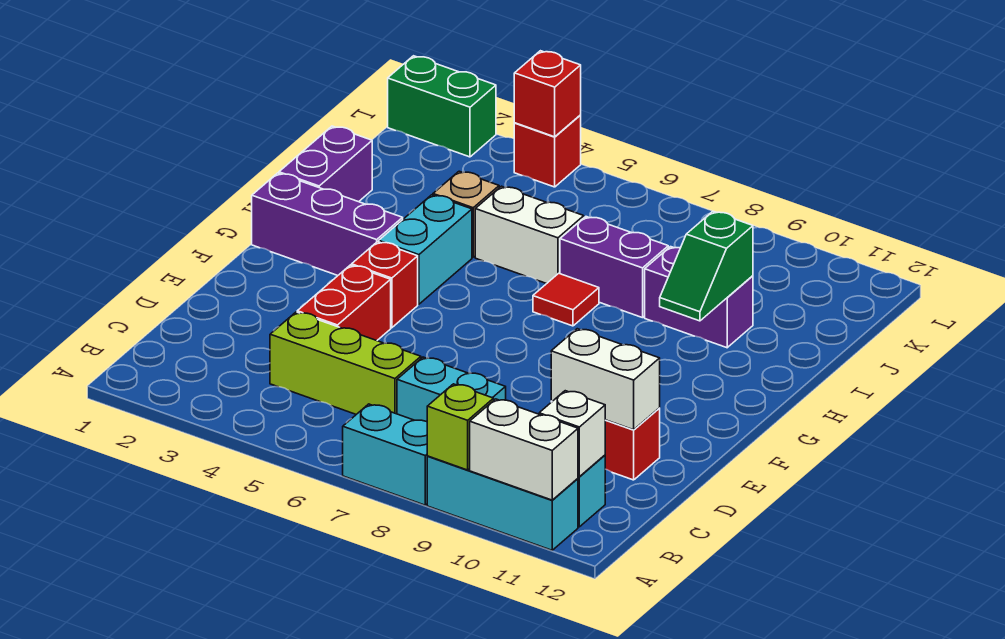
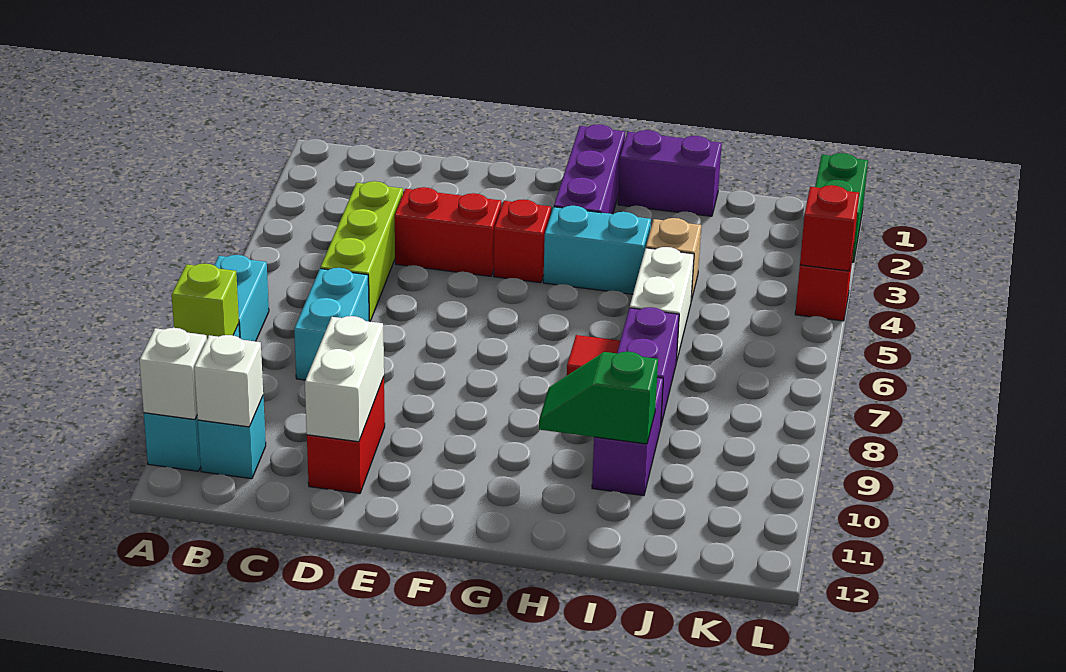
white 1x2 brick [470,399,578,500] -> white 1x1 brick [139,328,207,420]

